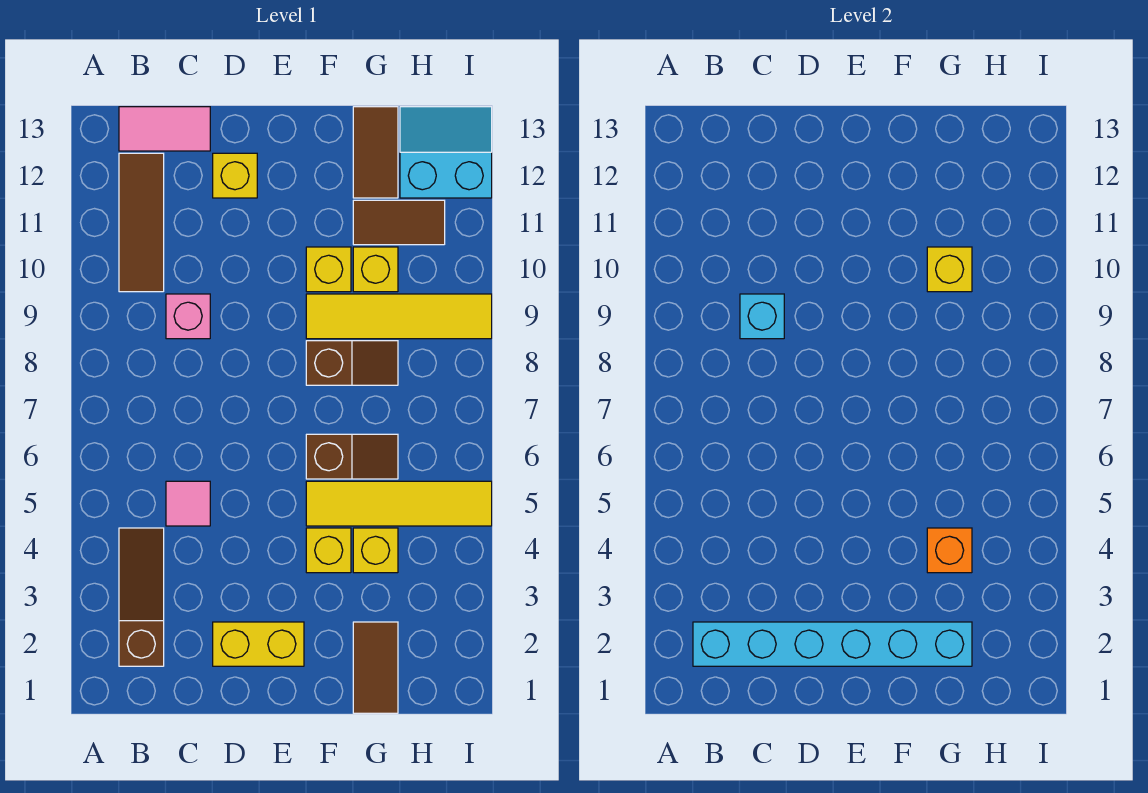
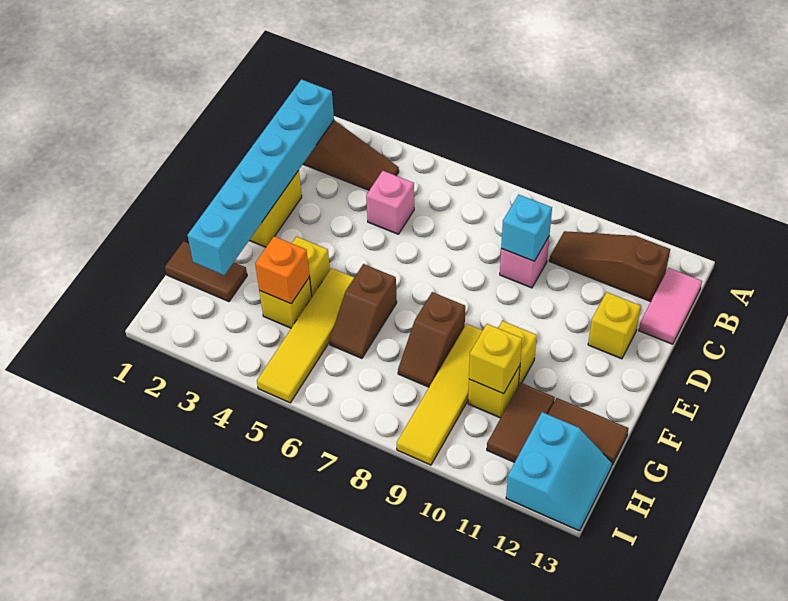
brown 1x3 tile [119,153,164,292] -> brown 1x3 slope [549,231,670,301]
pink 1x1 tile [166,481,210,526] -> pink 1x1 brick [366,171,414,234]

